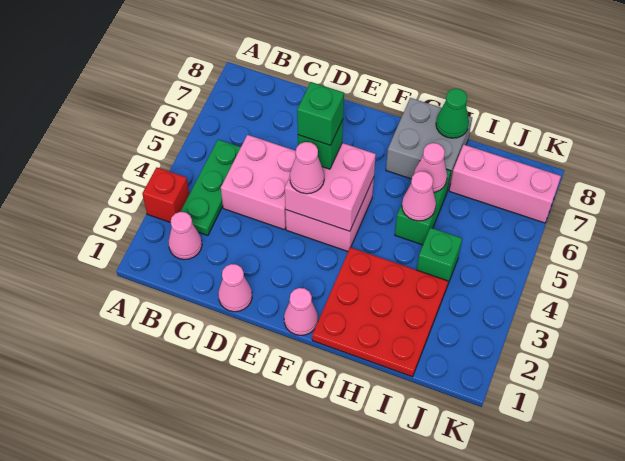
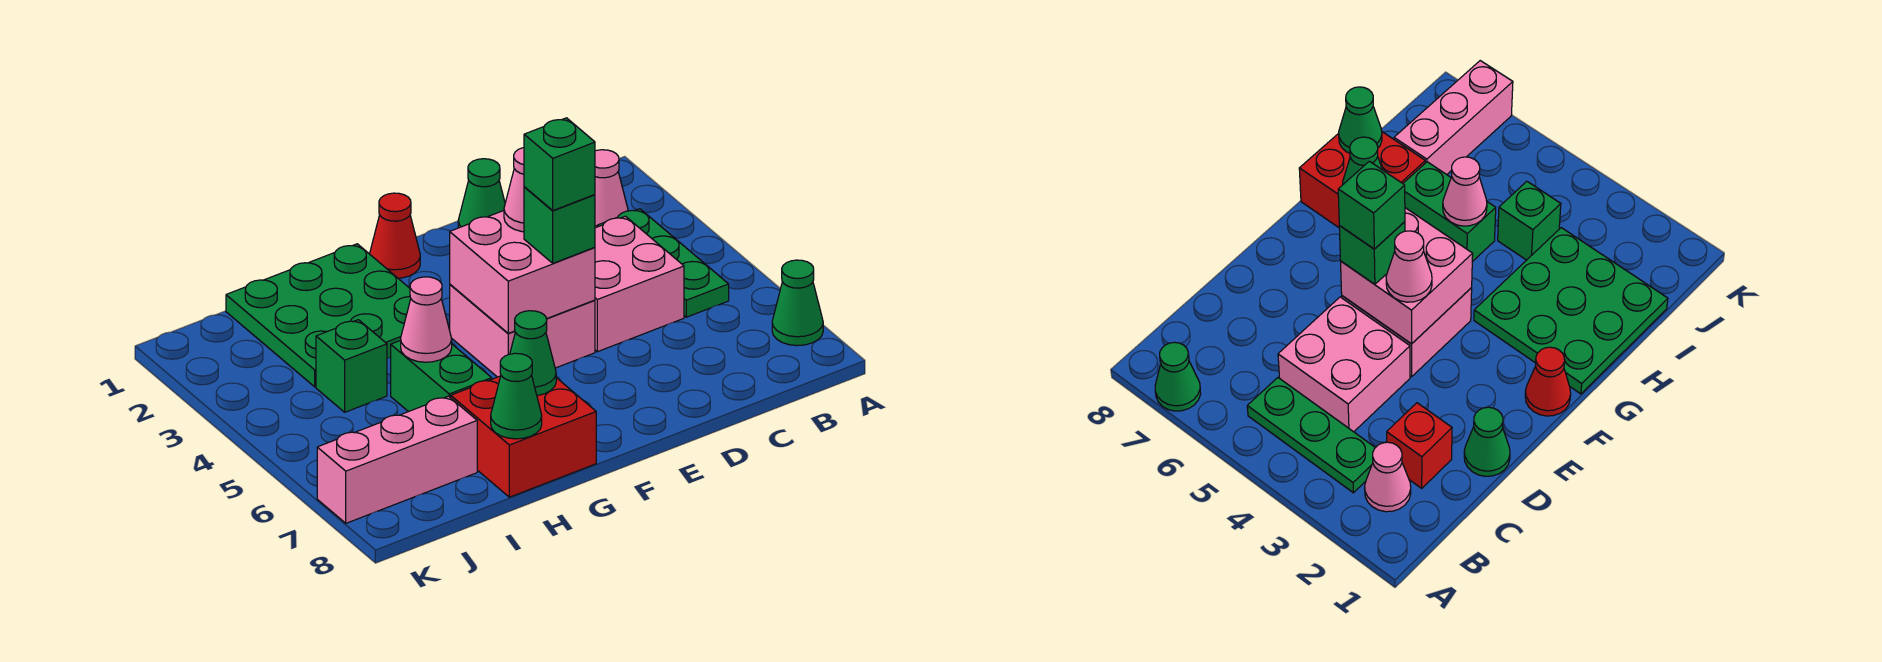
red 1x1 brick [142,167,189,223] -> red 1x1 brick moved to [1387,403,1452,488]
none -> green 1x1 cone [772,260,823,346]
pink 1x1 cone [218,264,252,312] -> green 1x1 cone [458,159,505,228]
pink 1x1 cone [284,288,318,335] -> red 1x1 cone [370,193,420,278]
red 3x3 plate [312,247,448,377] -> green 3x3 plate [226,244,411,387]
grey 2x2 brick [386,98,472,189] -> red 2x2 brick [451,376,596,497]
none -> green 1x1 cone [510,311,556,396]
pink 1x1 cone [414,143,447,192] -> none

